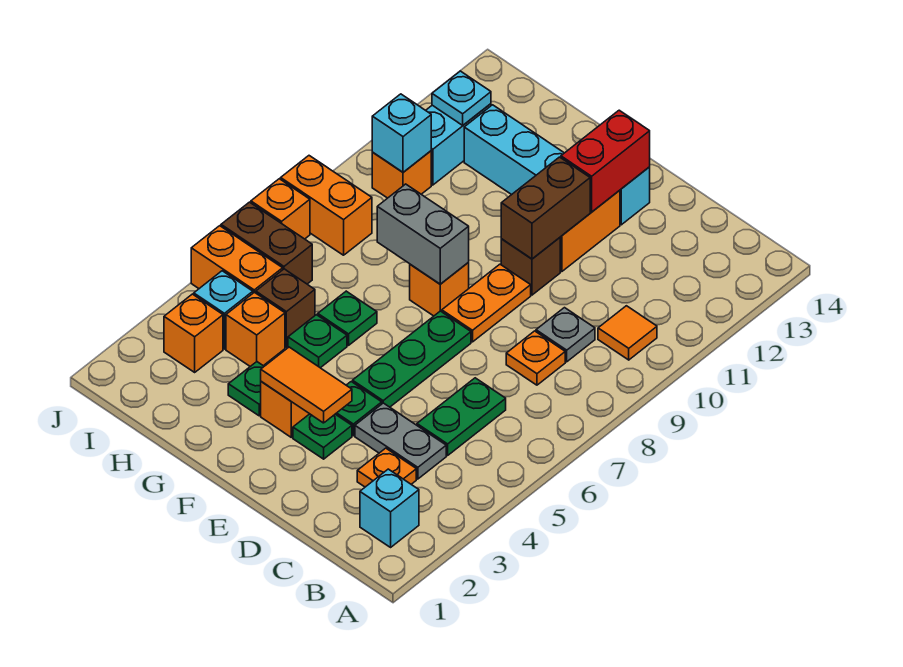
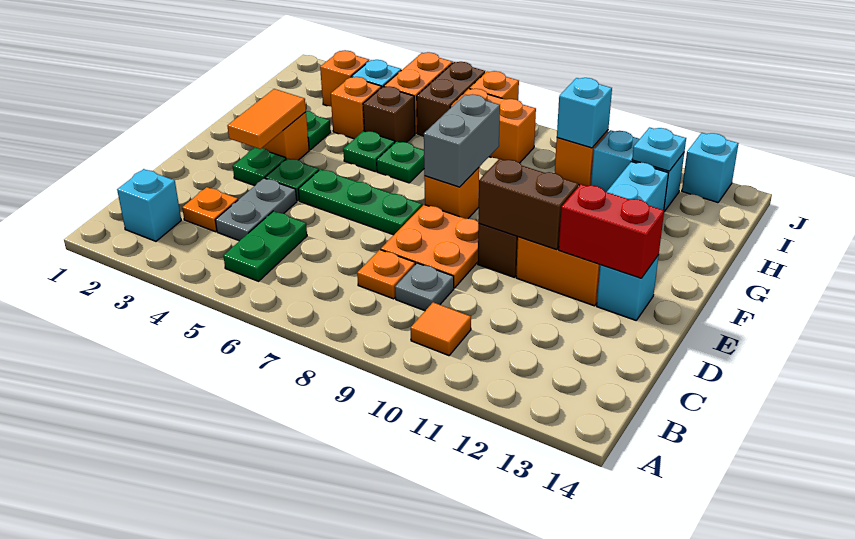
green 1x2 plate [417,378,506,455] -> green 1x2 plate turned to [224,211,307,281]
orange 1x2 plate [442,264,531,342] -> orange 2x2 plate [381,205,479,288]
orange 1x2 brick [281,156,372,255] -> orange 1x2 brick turned to [450,89,536,163]
none -> cyan 1x1 brick [682,133,738,203]

